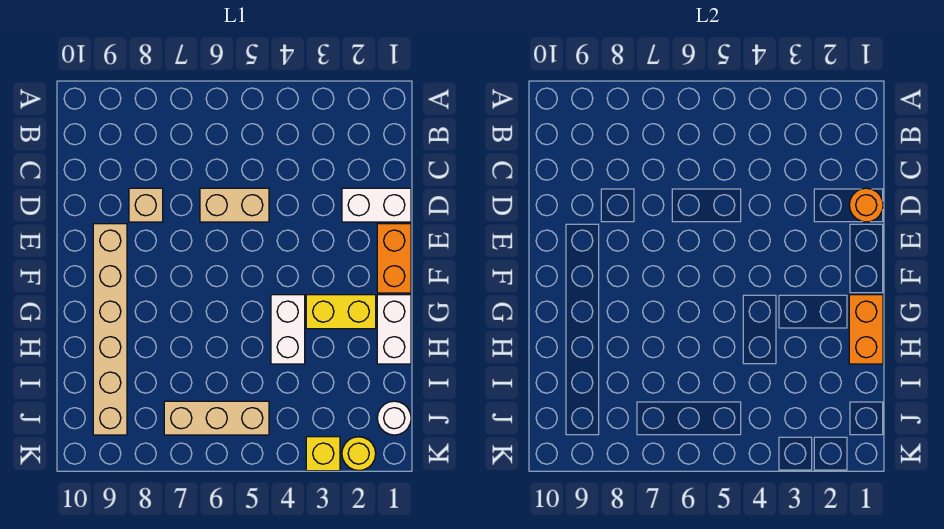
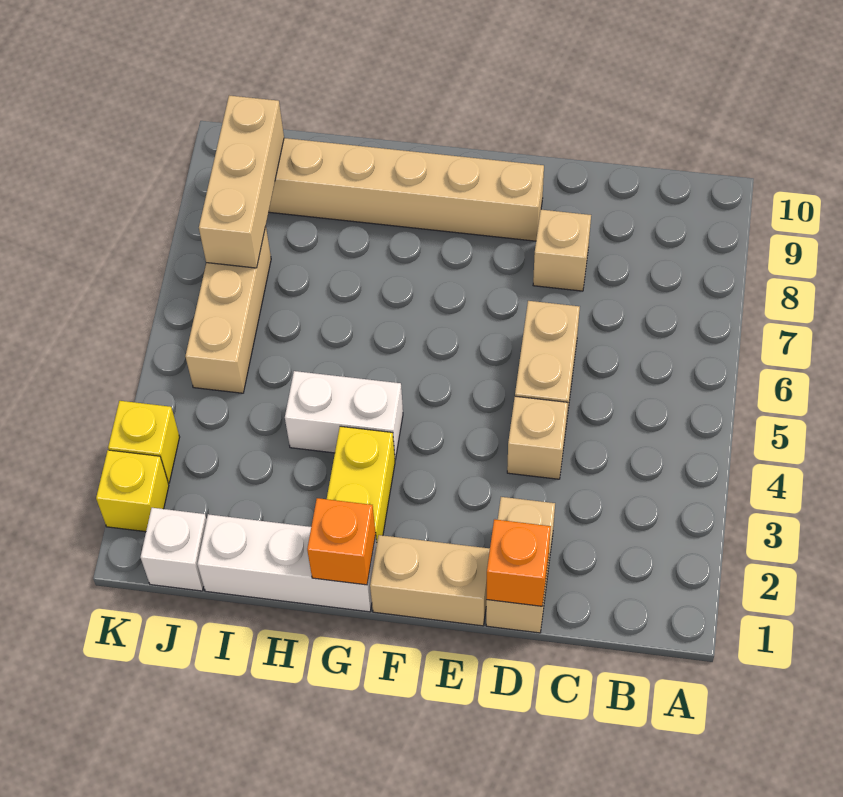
white 1x2 brick [342,188,411,222] -> tan 1x2 brick [486,497,555,633]
orange 1x1 round brick [849,188,883,222] -> orange 1x1 brick [487,519,551,606]
none -> tan 1x1 brick [507,396,568,479]
orange 1x2 brick [377,224,411,293] -> tan 1x2 brick [370,535,490,626]
white 1x2 brick [377,295,411,364] -> white 1x3 brick [198,514,377,612]
orange 1x2 brick [849,295,883,364] -> orange 1x1 brick [307,498,376,585]
white 1x1 round brick [377,401,411,435] -> white 1x1 brick [140,508,207,591]
none -> tan 1x3 brick [199,96,284,268]
yellow 1x1 round brick [342,437,376,471] -> yellow 1x1 brick [96,450,169,532]

